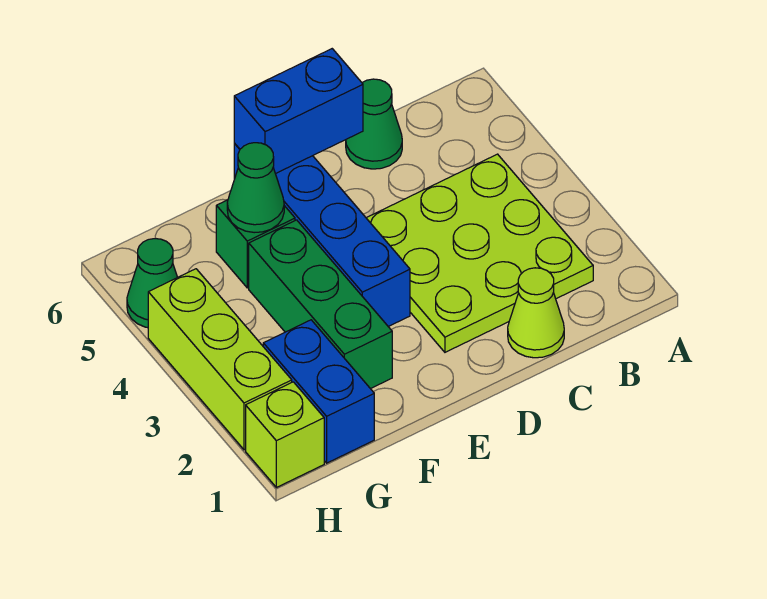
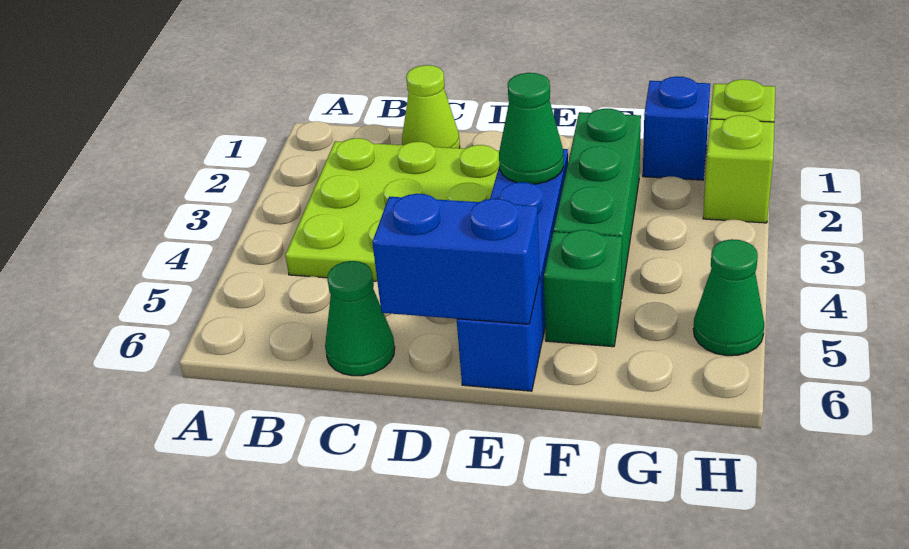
green 1x1 cone [227,143,284,233] -> green 1x1 cone moved to [499,73,564,184]
blue 1x2 brick [263,320,374,463] -> blue 1x1 brick [643,76,710,180]
lime 1x3 brick [148,269,292,450] -> lime 1x1 brick [703,115,774,223]

